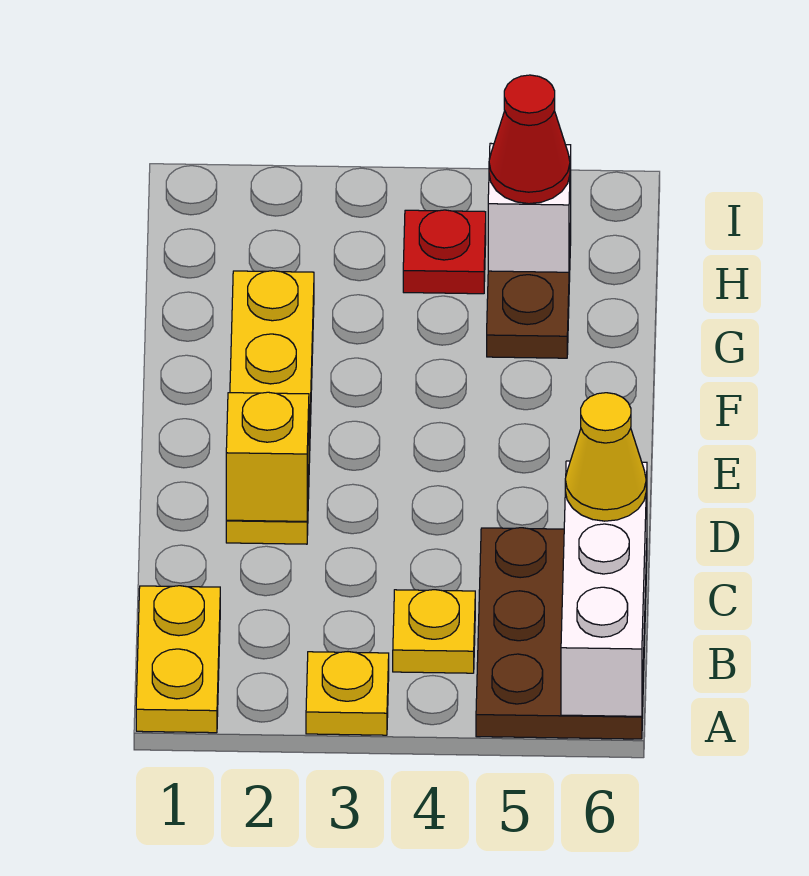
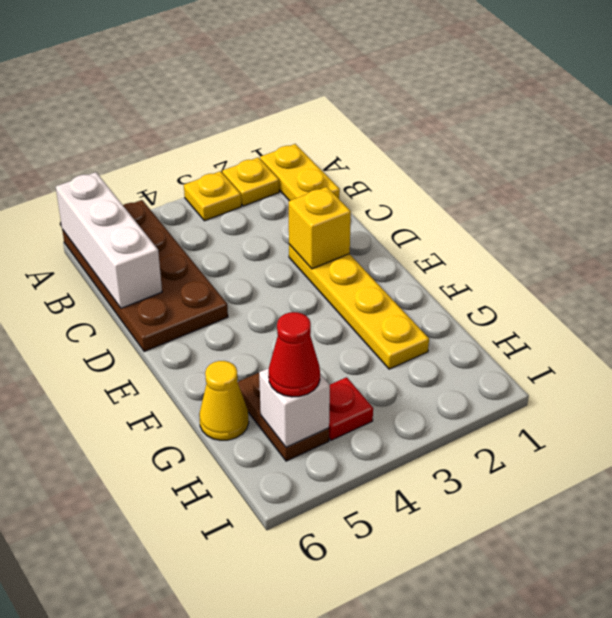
brown 2x3 plate [476,528,647,739] -> brown 2x4 plate [62,200,228,352]
yellow 1x1 plate [393,590,475,673] -> yellow 1x1 plate moved to [222,157,279,206]
yellow 1x1 cone [565,393,646,521] -> yellow 1x1 cone moved to [199,361,249,440]

